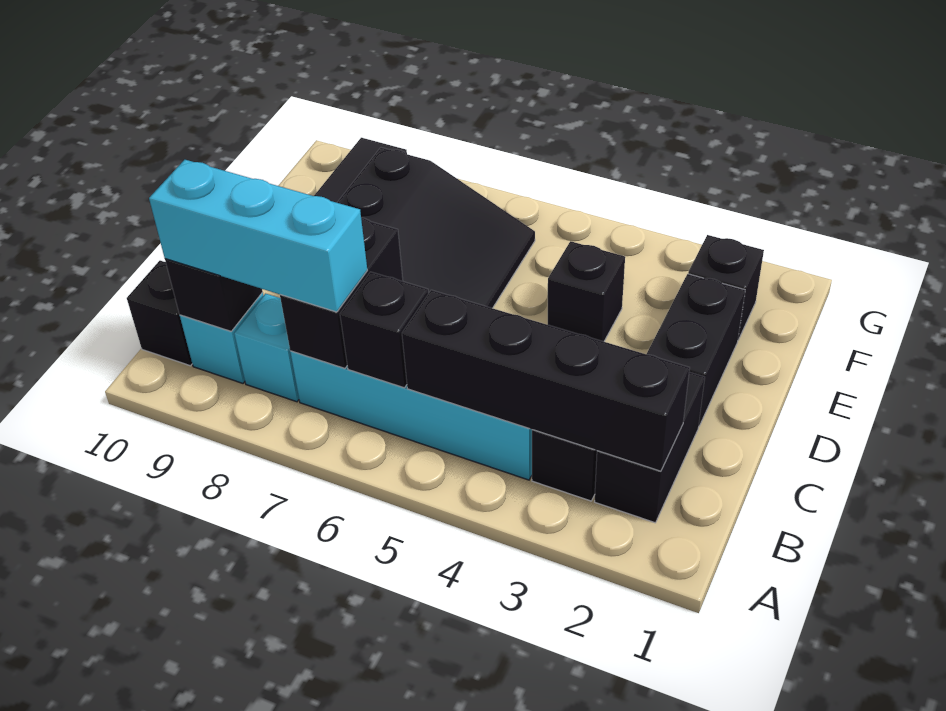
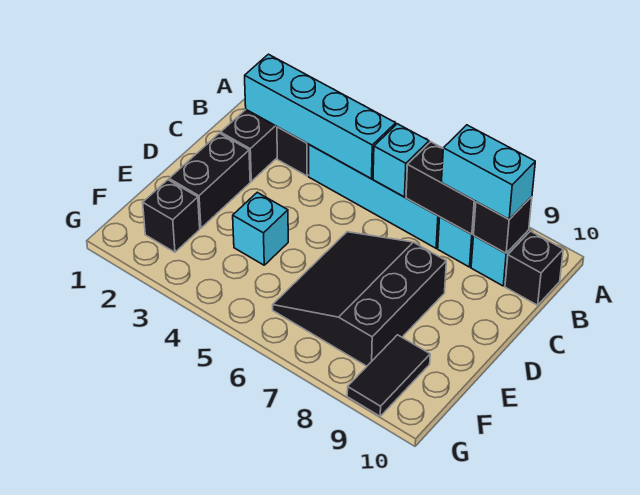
black 1x4 brick [402,290,690,471] -> cyan 1x4 brick [245,54,396,179]
black 1x1 brick [340,272,428,388] -> cyan 1x1 brick [373,124,429,197]
black 1x2 brick [280,218,403,368] -> black 1x2 brick turned to [406,142,476,234]
cyan 1x3 brick [149,160,367,312] -> cyan 1x2 brick [441,125,535,219]
black 1x1 brick [548,241,625,342] -> cyan 1x1 brick [233,192,288,265]

